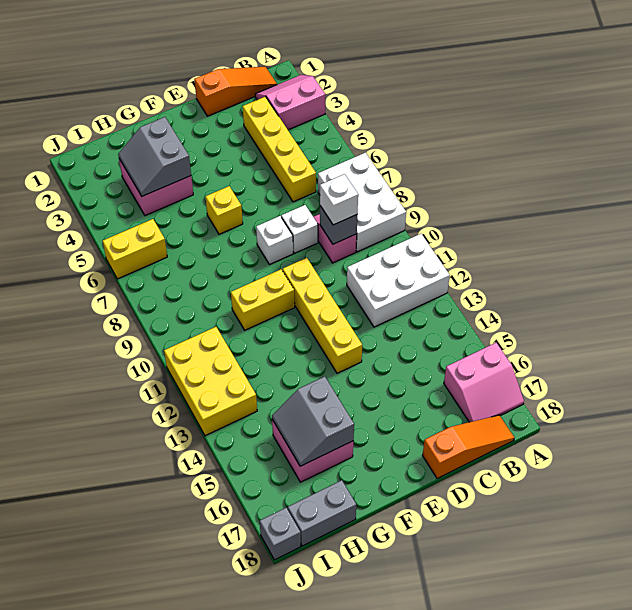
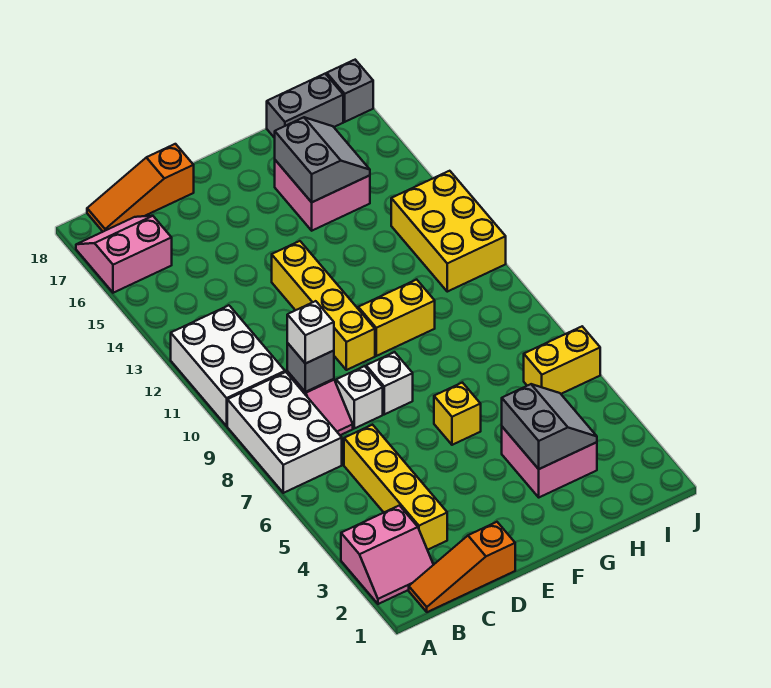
white 2x3 brick [347,234,450,327] -> white 2x3 brick turned to [171,305,285,426]

